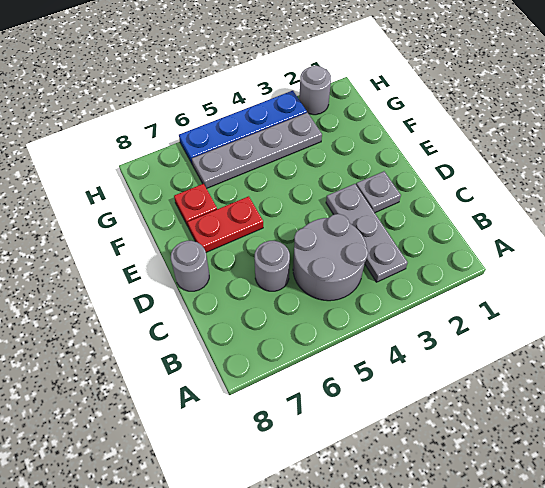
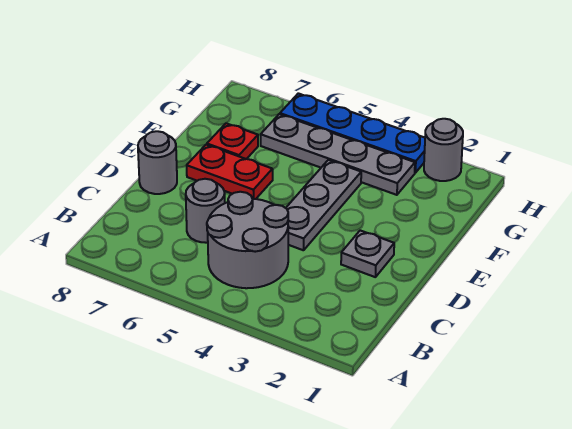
grey 1x3 plate [326,184,408,282] -> grey 1x3 plate moved to [286,160,361,250]

